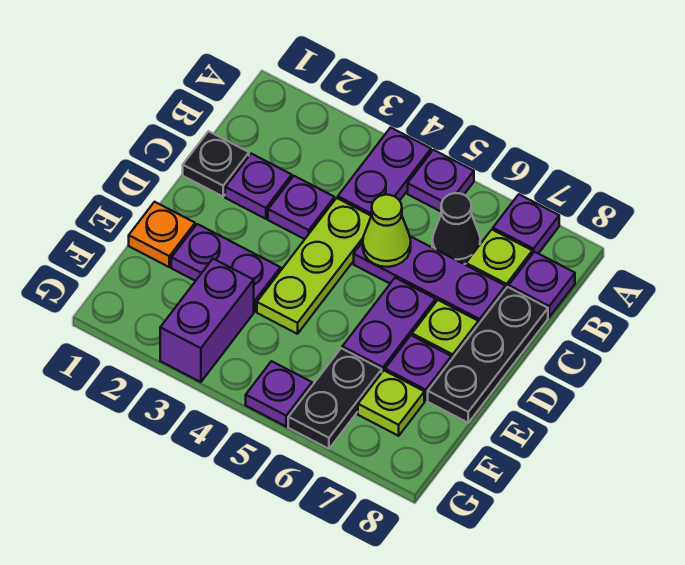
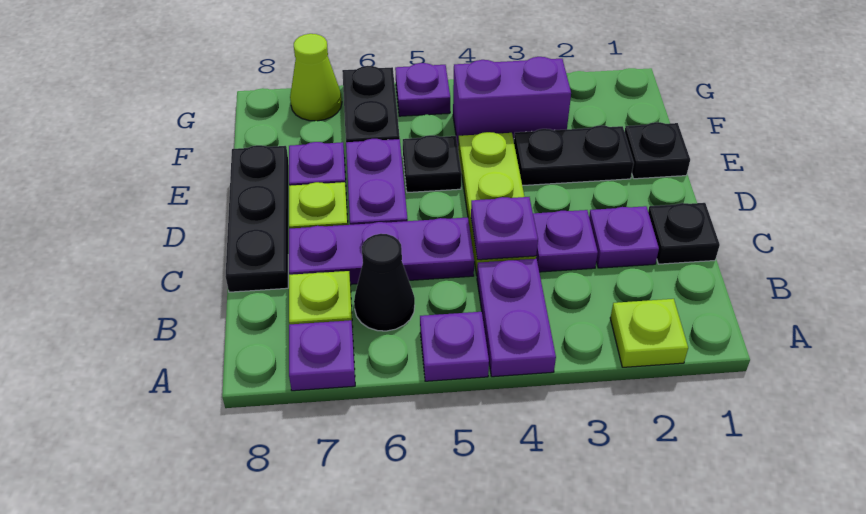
purple 1x1 plate [509,252,575,317] -> purple 1x1 plate moved to [471,197,538,260]
lime 1x1 cone [363,195,411,267] -> lime 1x1 cone moved to [290,34,342,121]
orange 1x1 plate [129,202,195,267] -> black 1x1 plate [625,122,690,179]
purple 1x2 plate [171,224,281,312] -> black 1x2 plate [514,125,634,186]
none -> black 1x1 plate [403,135,462,193]
purple 1x2 brick [160,259,254,382] -> purple 1x2 brick turned to [453,57,571,146]
lime 1x1 plate [358,371,424,436] -> lime 1x1 plate moved to [610,299,688,367]

